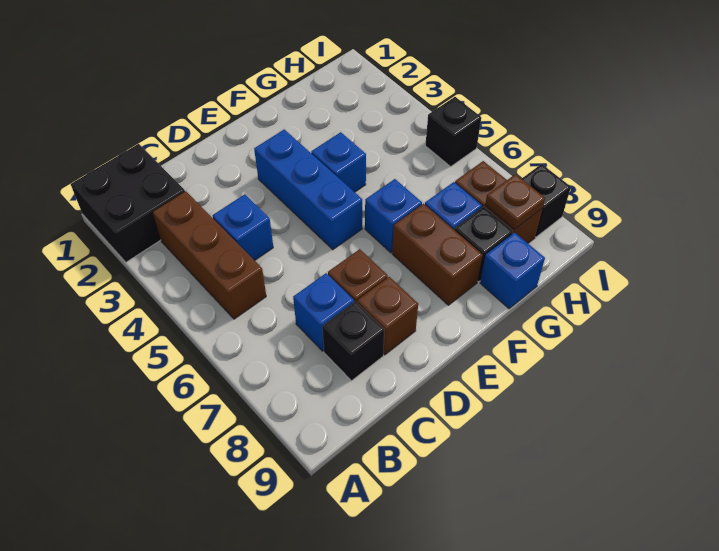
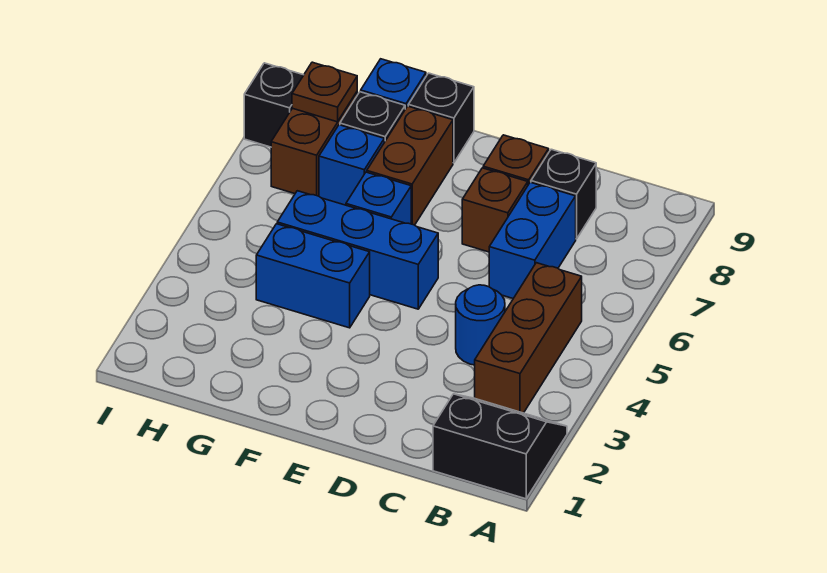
black 2x2 brick [71,144,185,262] -> black 2x2 slope [433,394,567,499]
blue 1x1 brick [213,194,273,260] -> blue 1x1 round brick [456,285,505,365]
blue 1x1 brick [293,273,354,351] -> blue 1x2 brick [489,182,576,298]
blue 1x3 brick [254,129,362,250] -> blue 1x3 brick turned to [277,191,438,309]
blue 1x1 brick [311,132,366,192] -> blue 1x2 brick [256,224,370,328]
black 1x1 brick [425,97,481,166] -> black 1x1 brick moved to [408,73,474,163]

